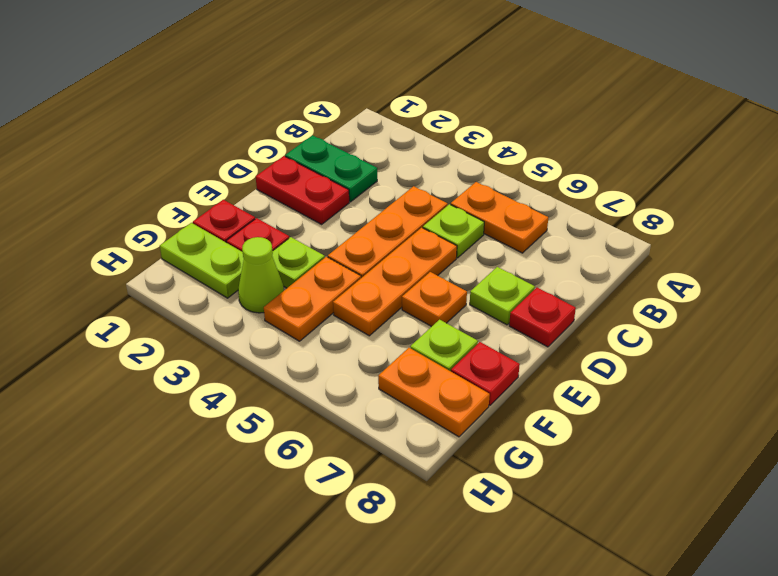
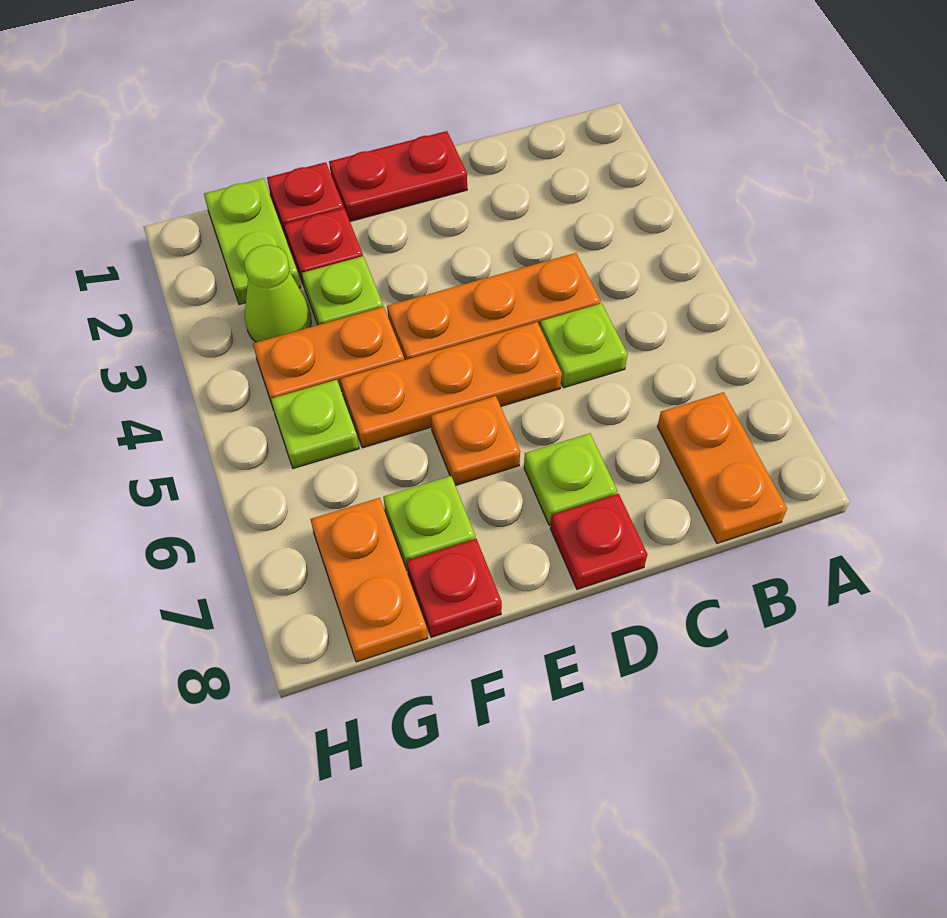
orange 1x2 plate [451,182,548,253] -> orange 1x2 plate moved to [657,392,787,543]
green 1x2 plate [285,135,377,202] -> none
red 1x2 plate [256,156,349,224] -> red 1x2 plate turned to [329,131,467,221]
none -> lime 1x1 plate [271,380,359,468]

